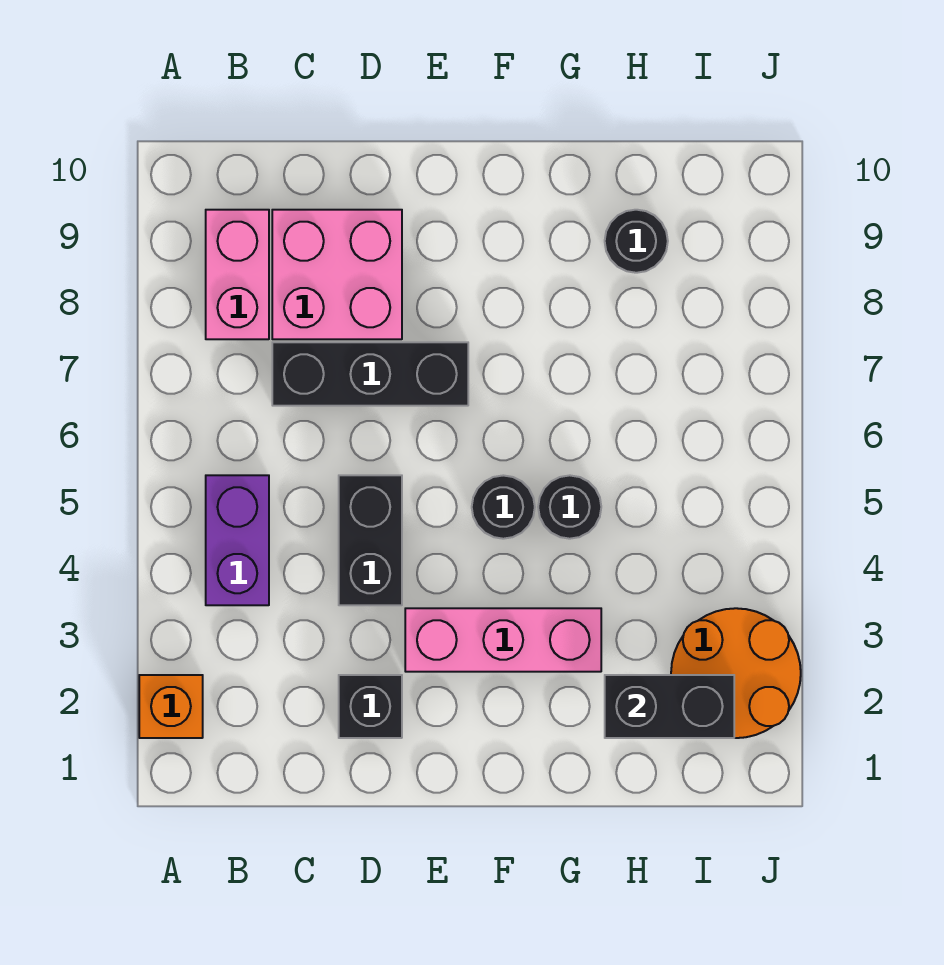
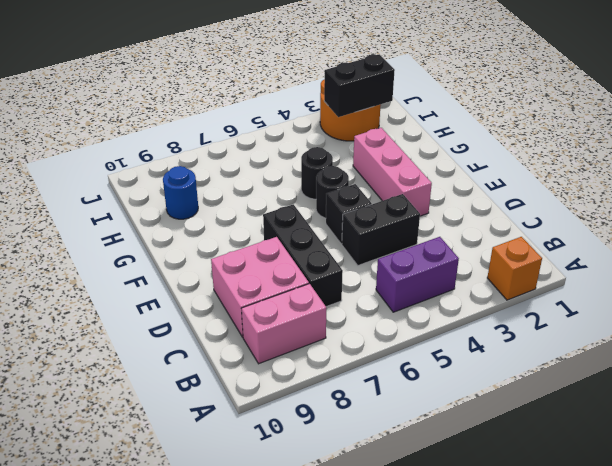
black 1x1 brick [339,675,402,738] -> black 1x1 brick moved to [326,184,372,244]
black 1x2 brick [605,675,734,738] -> black 1x2 brick turned to [324,54,395,117]
black 1x1 round brick [605,210,668,273] -> blue 1x1 round brick [163,166,198,219]

